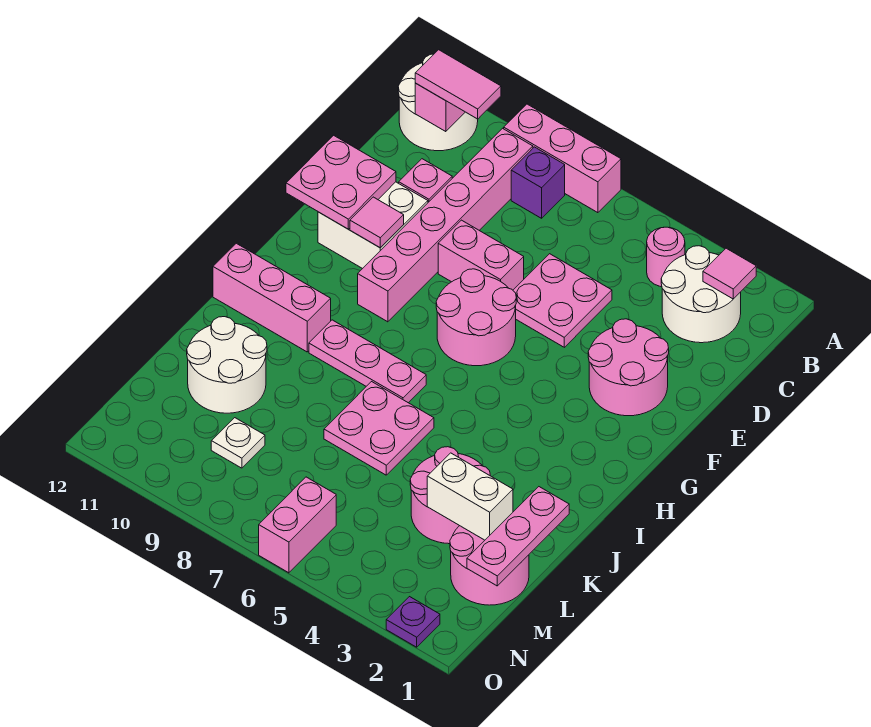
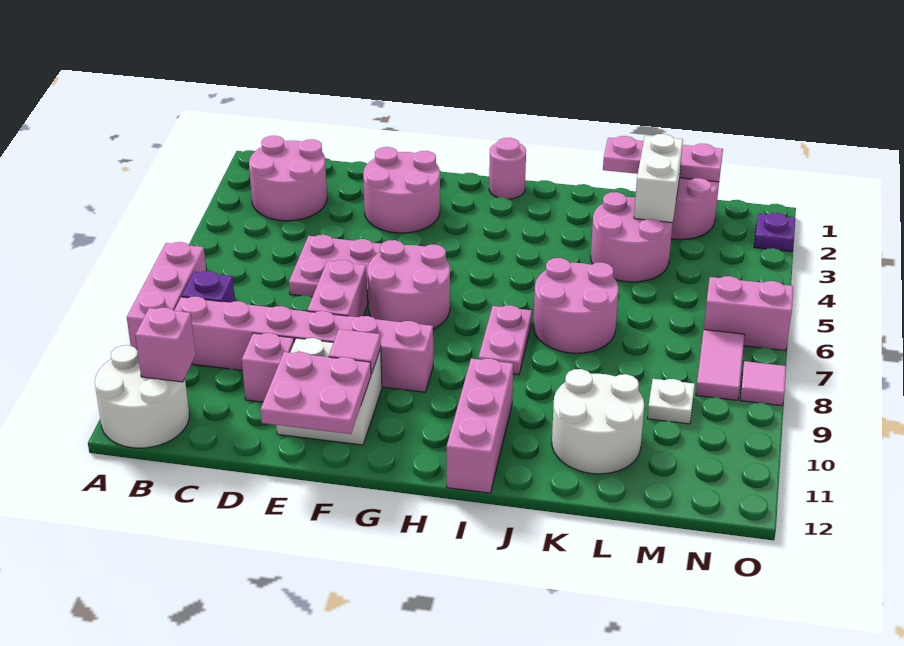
white 2x2 round brick [661,246,741,343] -> pink 2x2 round brick [249,136,327,221]
pink 1x1 tile [703,248,756,299] -> pink 1x1 tile moved to [740,361,786,406]
pink 1x1 round brick [647,227,685,287] -> pink 1x1 round brick moved to [489,138,526,199]
pink 1x2 tile [415,50,501,119] -> pink 1x2 tile moved to [696,330,745,400]
pink 1x3 plate [309,320,426,403] -> pink 1x2 plate [479,305,532,375]
pink 2x2 plate [324,382,434,475] -> pink 2x2 round brick [533,258,618,353]

